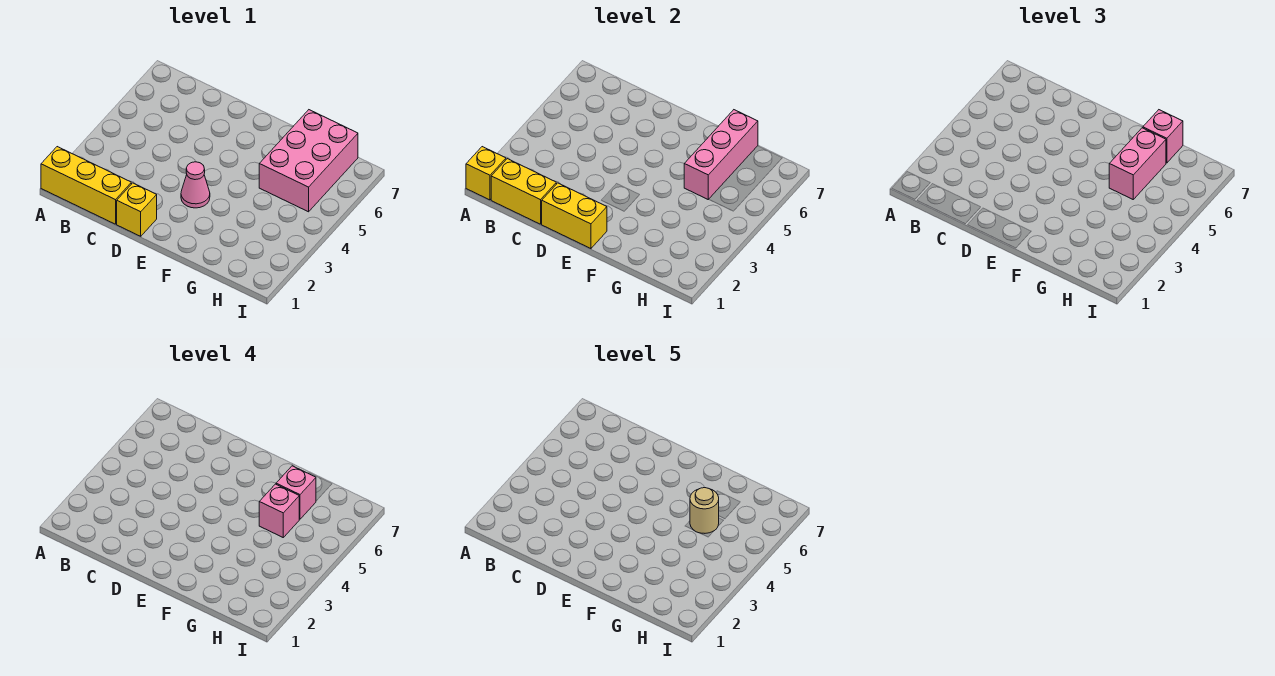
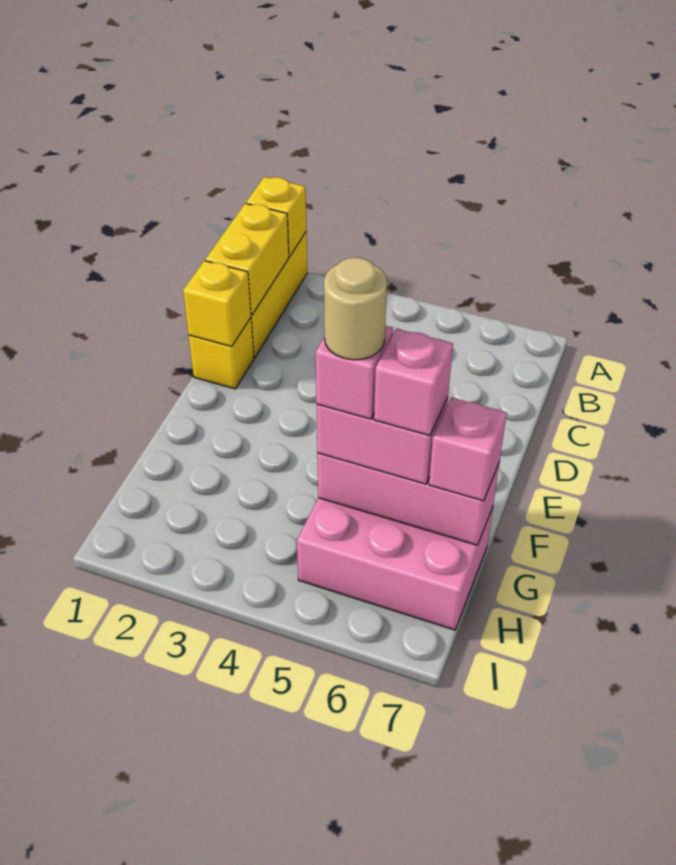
yellow 1x2 brick [542,183,607,249] -> yellow 1x1 brick [183,261,251,347]
pink 1x1 cone [181,162,210,208] -> none

